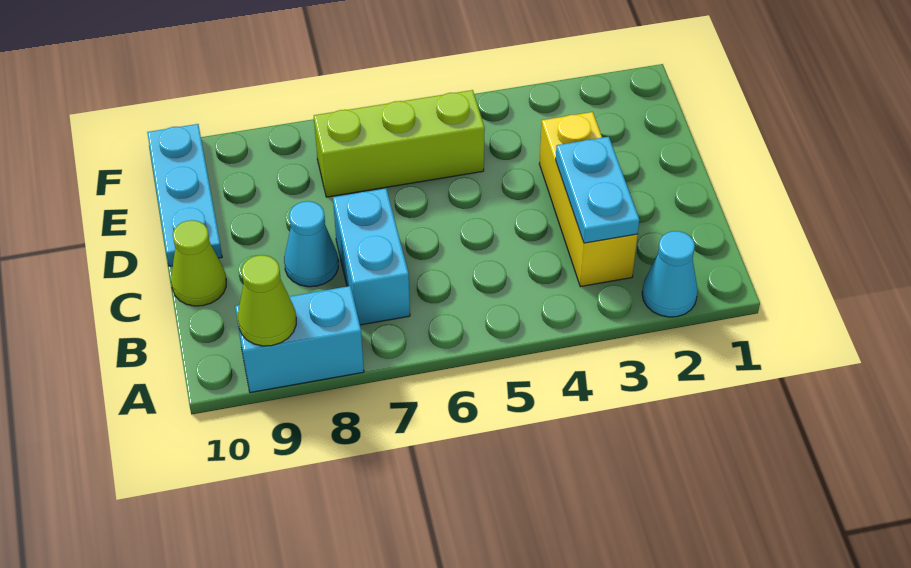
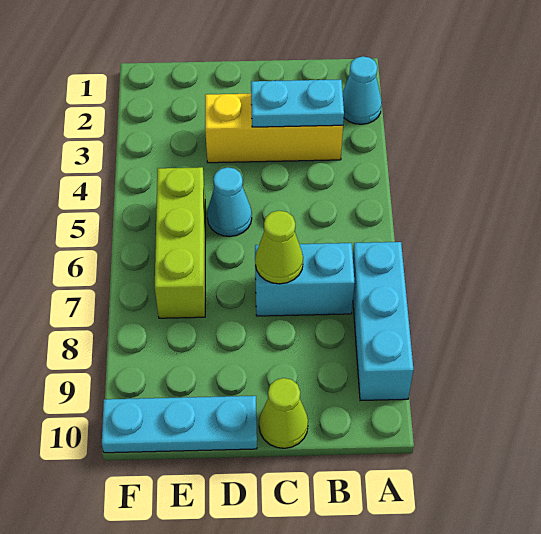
cyan 1x2 brick [235,286,364,393] -> cyan 1x3 brick [353,242,414,400]
lime 1x1 cone [238,255,296,346] -> lime 1x1 cone moved to [255,211,303,284]
cyan 1x1 cone [284,201,338,287] -> cyan 1x1 cone moved to [207,167,252,237]

